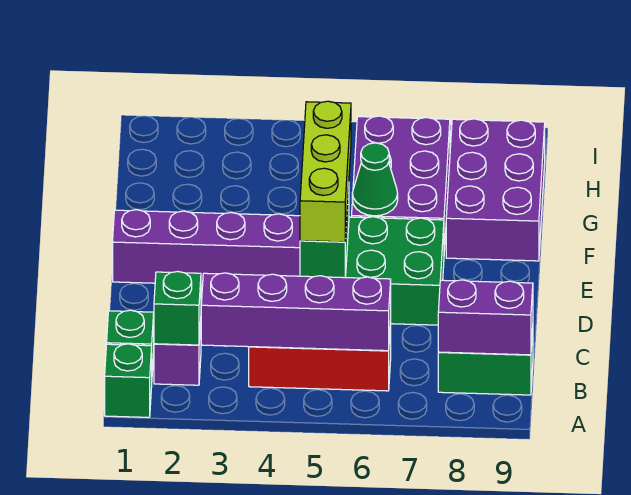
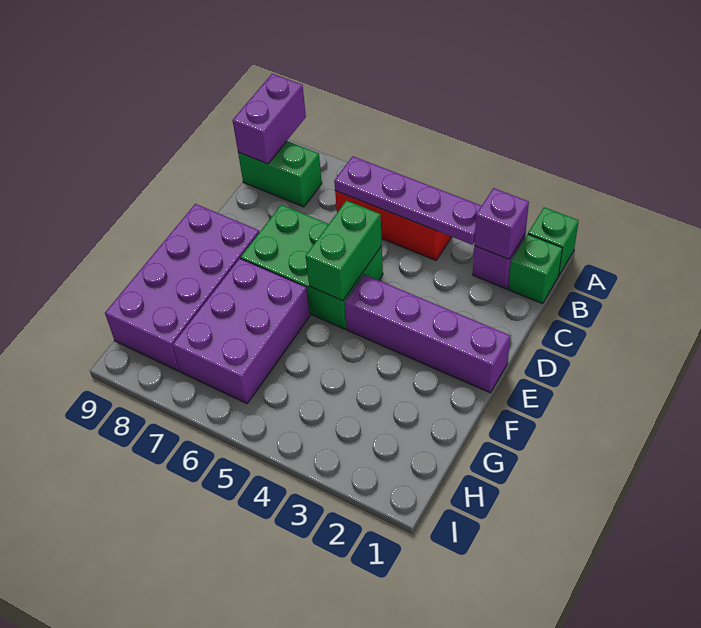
green 1x1 brick [154,272,201,345] -> purple 1x1 brick [474,188,529,259]
purple 1x4 brick [201,273,391,351] -> purple 1x4 plate [334,156,481,245]
purple 1x2 brick [438,280,533,355] -> purple 1x2 brick turned to [233,74,306,164]
lime 1x3 brick [300,101,351,242] -> none
green 1x1 cone [352,143,398,216] -> none
purple 2x3 brick [446,119,545,261] -> purple 2x4 brick [105,204,259,371]

